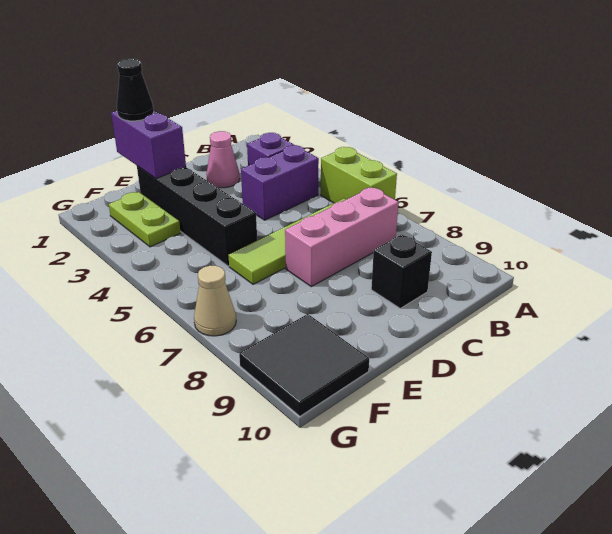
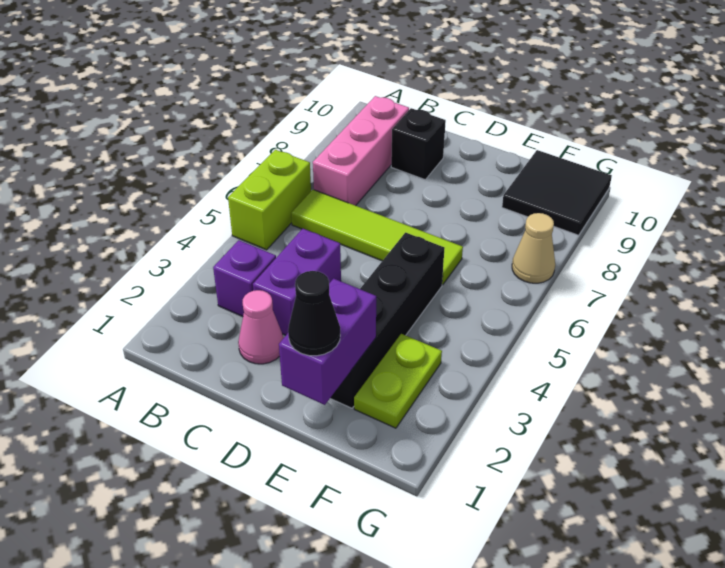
purple 1x2 brick [241,145,319,220] -> purple 1x2 brick turned to [253,229,341,335]
pink 1x3 brick [285,187,399,287] -> pink 1x3 brick turned to [313,96,409,206]

